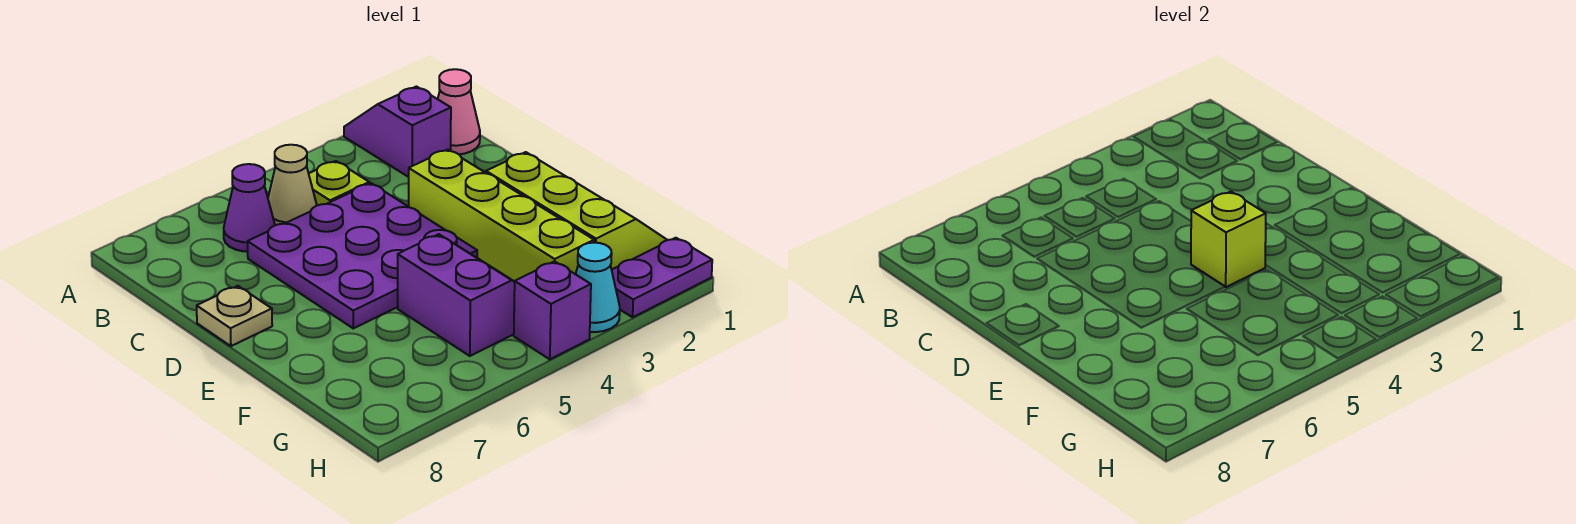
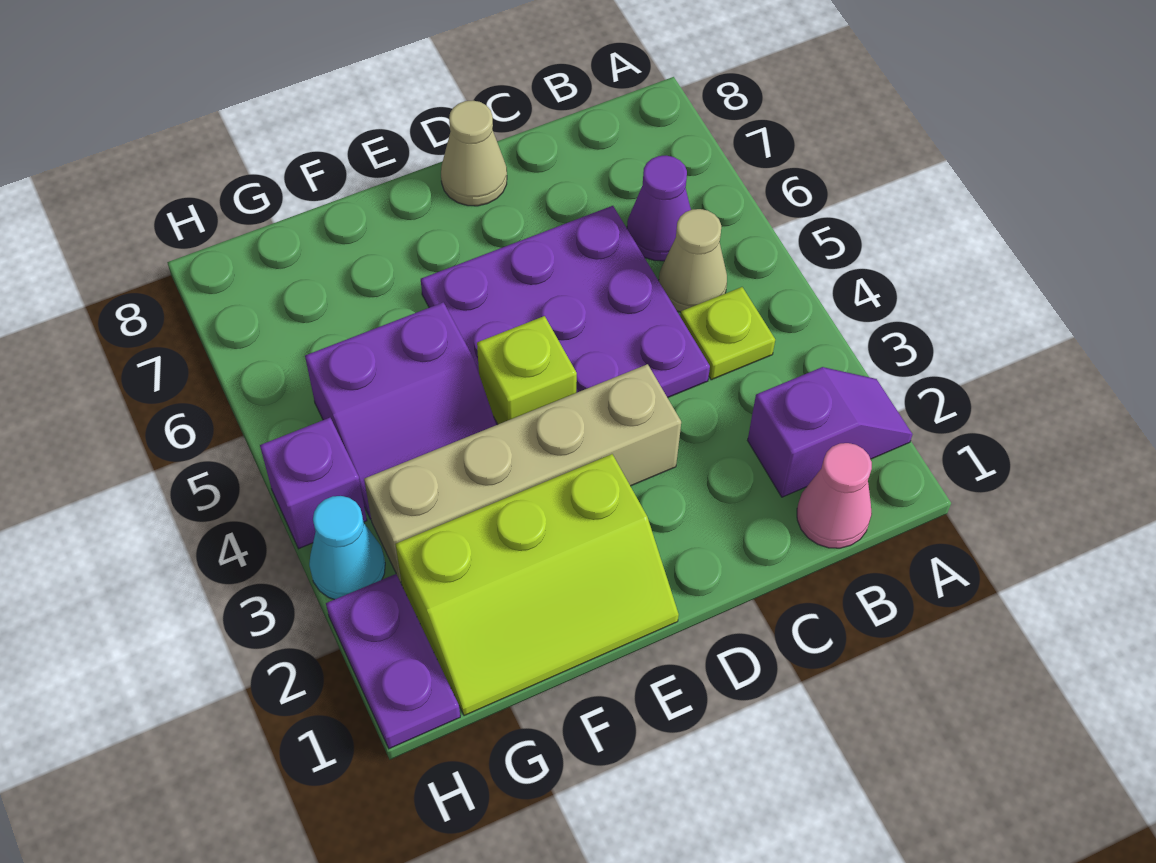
lime 1x4 brick [409,150,594,282] -> tan 1x4 brick [364,364,681,582]
tan 1x1 plate [197,286,272,346] -> tan 1x1 cone [441,101,507,206]

